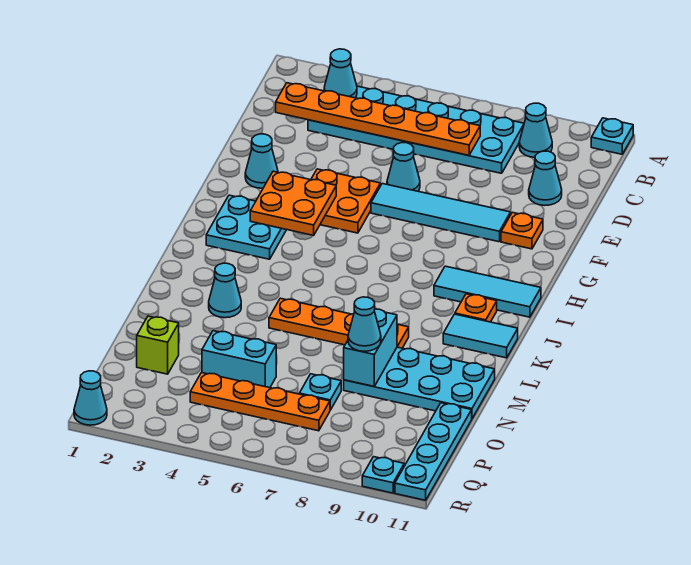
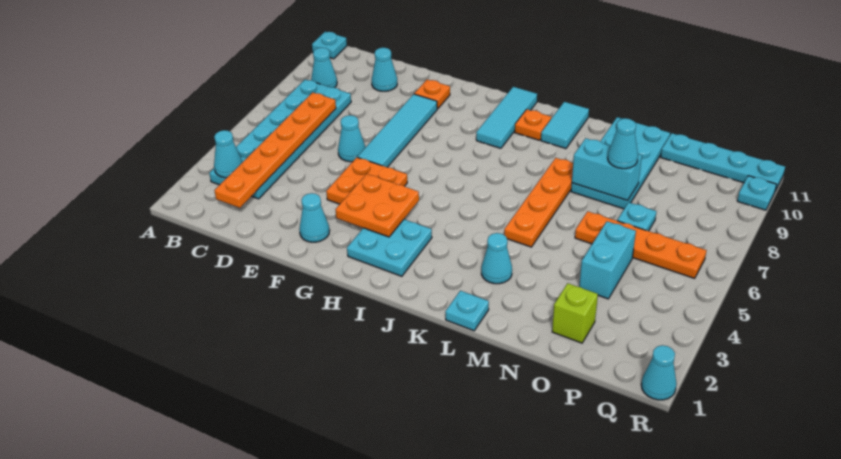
none -> cyan 1x1 plate [445,291,489,331]
orange 1x4 plate [190,373,330,431] -> orange 1x4 plate turned to [575,211,707,278]

